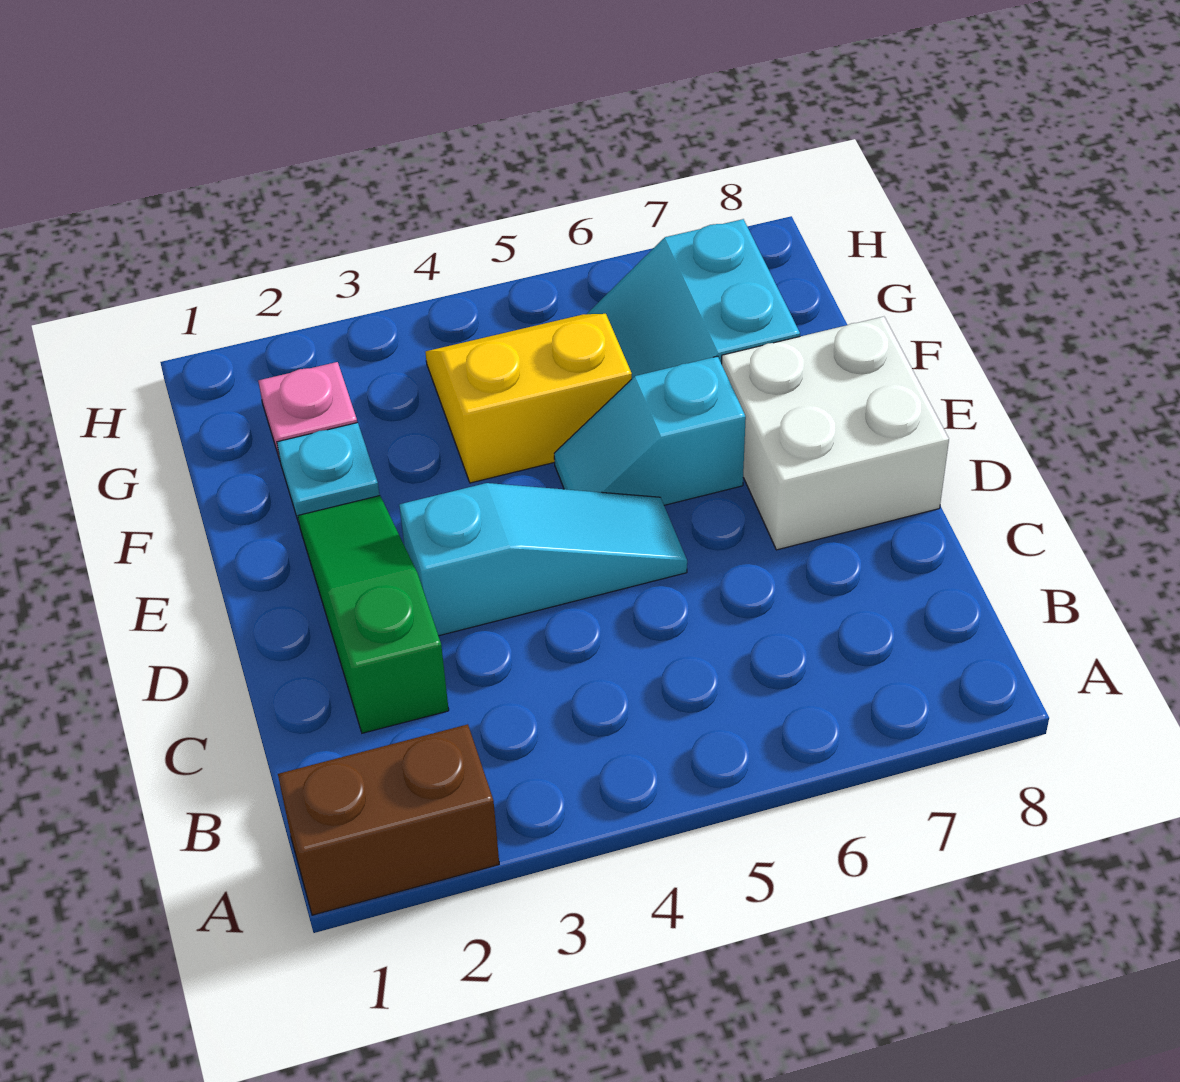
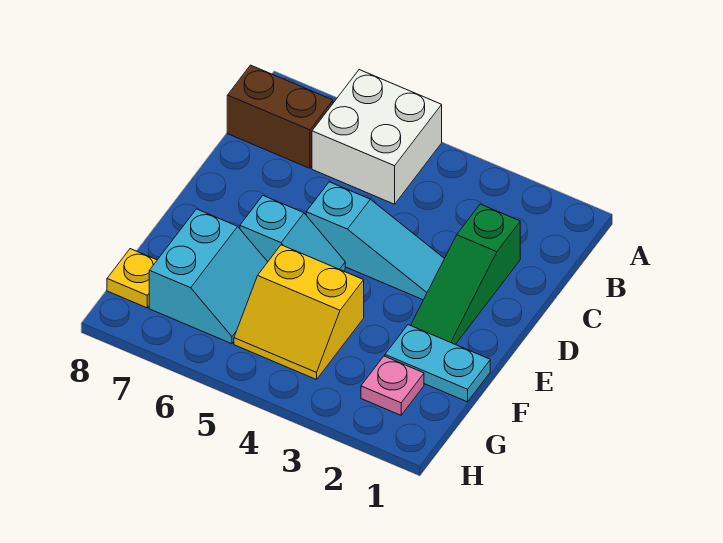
brown 1x2 brick [278,724,499,915] -> brown 1x2 brick moved to [227,65,333,168]
cyan 1x3 slope [399,483,687,636] -> cyan 1x3 slope turned to [306,182,444,300]
white 2x2 brick [722,317,949,550] -> white 2x2 brick moved to [312,70,442,204]
cyan 1x1 plate [277,423,380,523] -> cyan 1x2 plate [385,325,490,402]
none -> yellow 1x1 plate [107,249,157,308]

